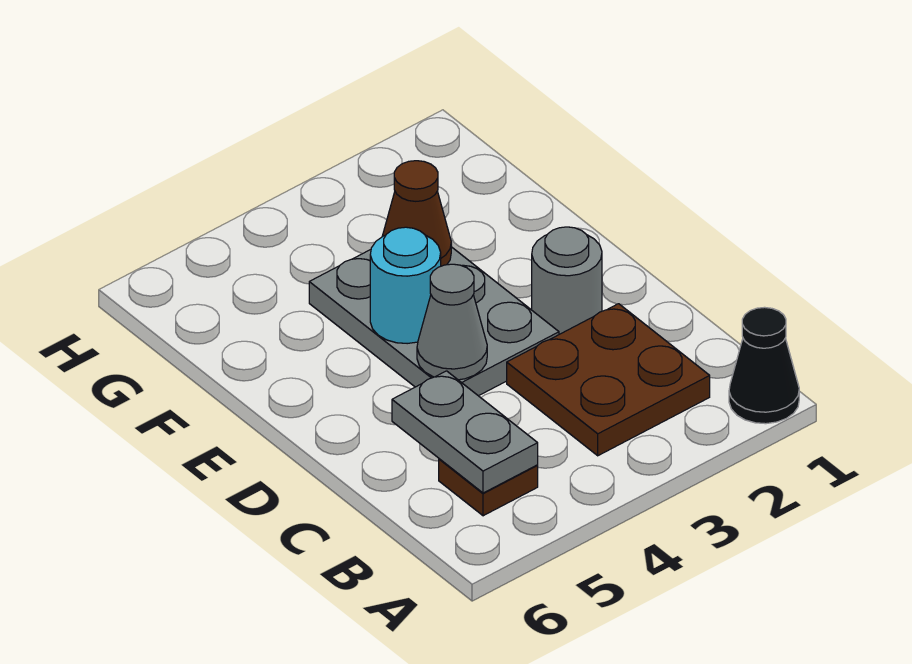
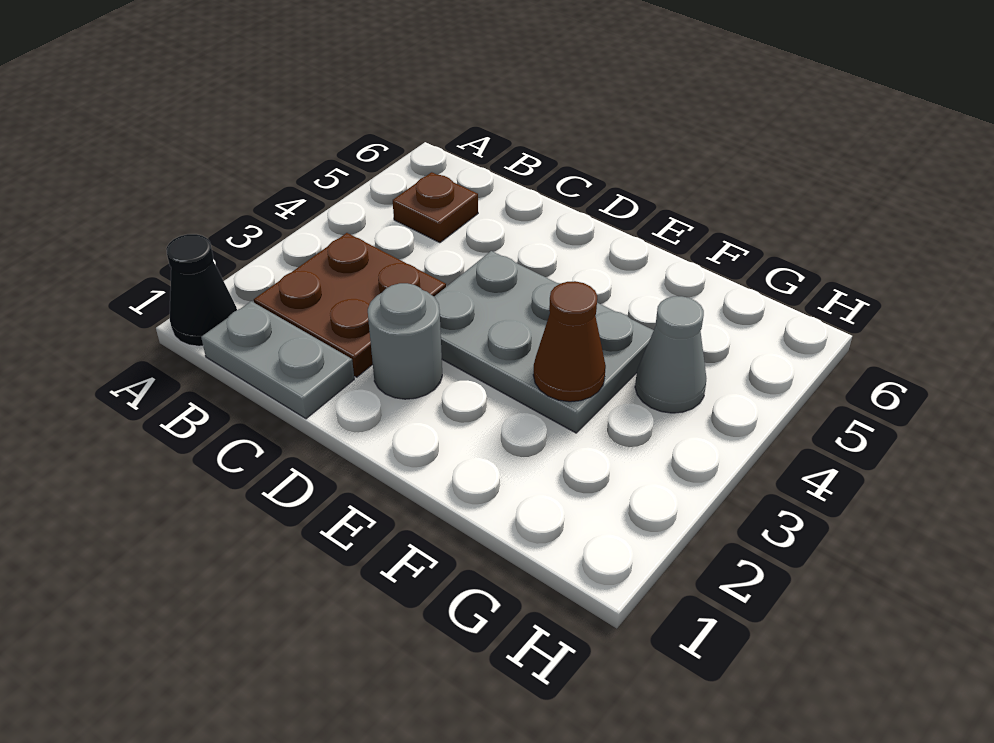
grey 1x2 plate [392,371,538,493] -> grey 1x2 plate moved to [201,301,354,419]
grey 1x1 cone [417,264,487,380] -> grey 1x1 cone moved to [635,296,706,413]
cyan 1x1 round brick [370,227,441,344] -> none

